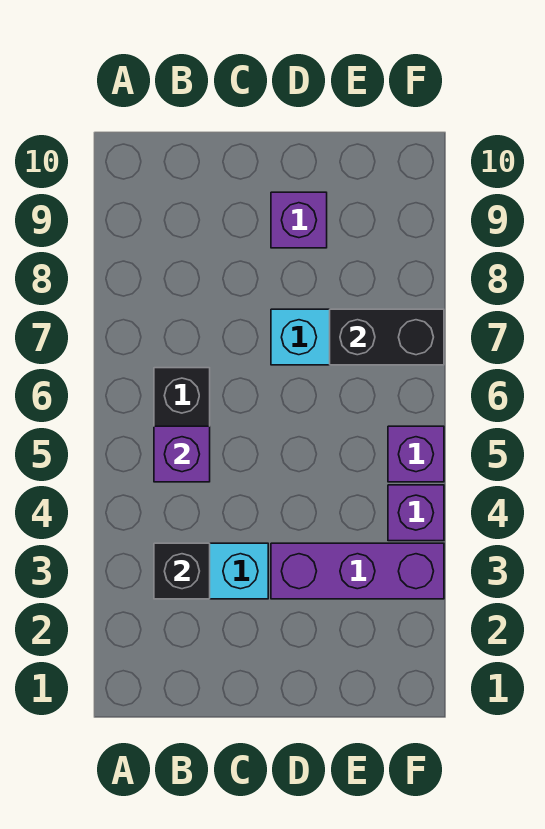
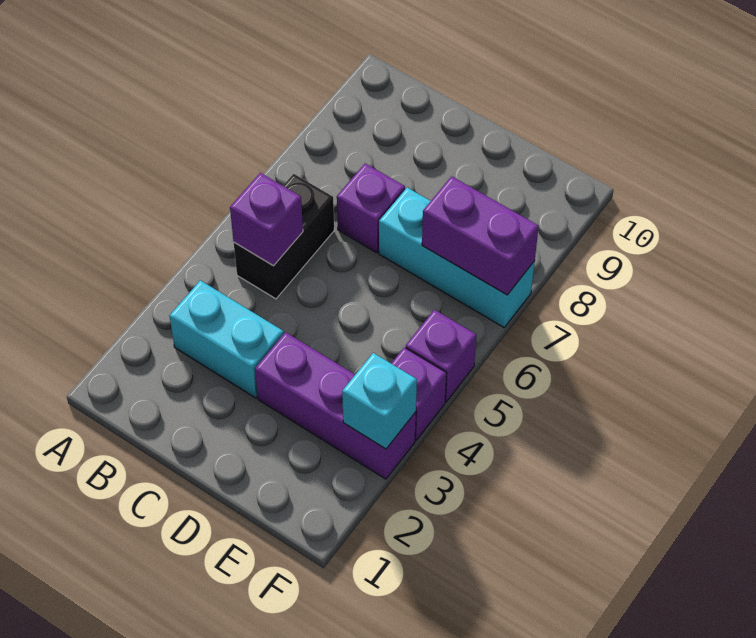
black 1x1 brick [154,543,210,599] -> none
purple 1x1 brick [271,192,327,248] -> purple 1x1 brick moved to [337,164,405,253]
black 1x2 brick [330,309,444,365] -> purple 1x2 brick [422,176,539,295]
none -> cyan 1x1 brick [342,353,417,449]

